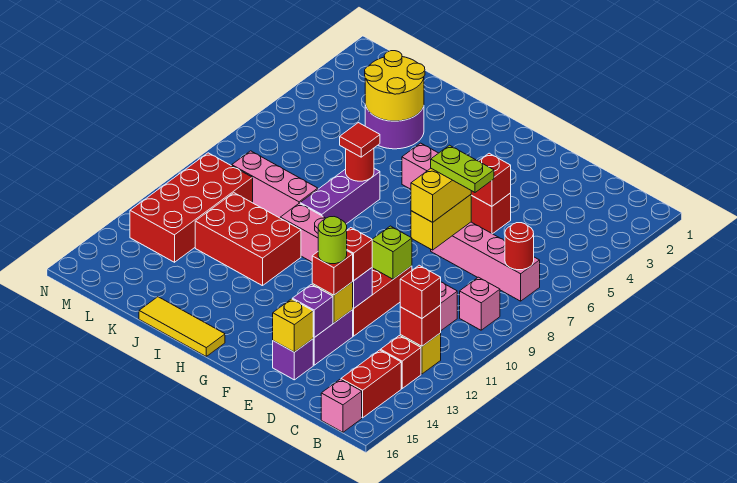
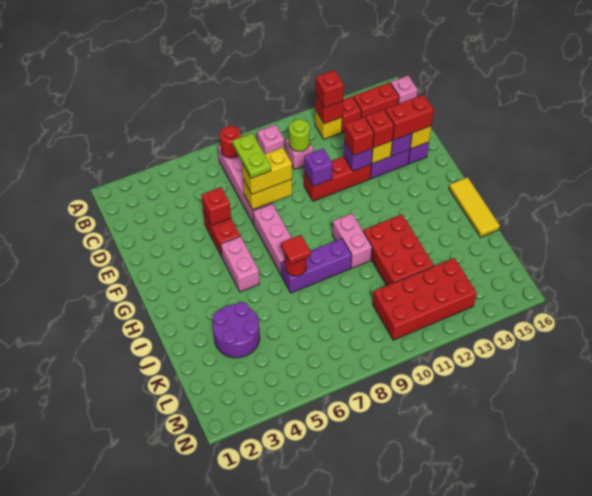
lime 1x1 brick [372,226,412,279] -> purple 1x1 brick [304,148,333,186]
lime 1x1 round brick [318,217,347,264] -> lime 1x1 round brick moved to [289,119,310,151]
none -> red 1x2 brick [385,94,434,140]
yellow 2x2 round brick [365,51,425,121] -> none
pink 1x3 brick [232,151,318,218] -> pink 1x3 brick moved to [253,204,292,275]

